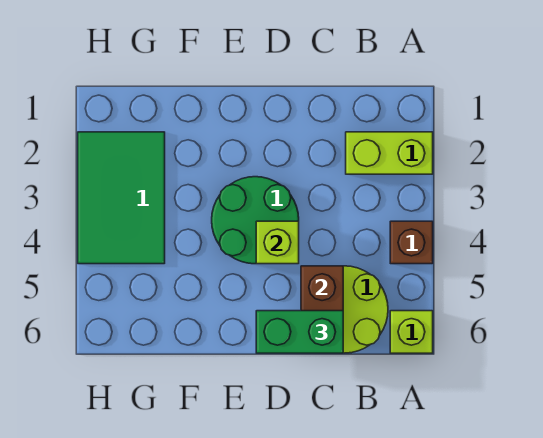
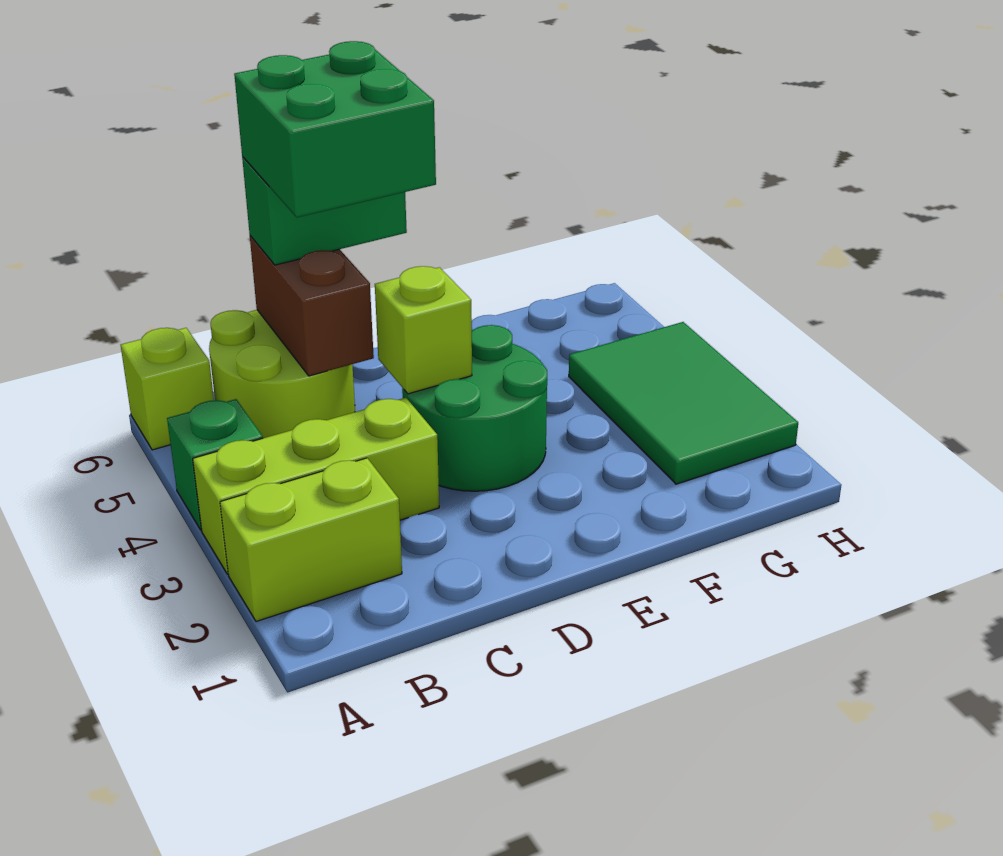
none -> lime 1x3 brick [193,398,439,574]
brown 1x1 brick [390,221,433,264] -> green 1x1 brick [167,399,263,530]
none -> green 2x2 brick [234,41,436,217]

